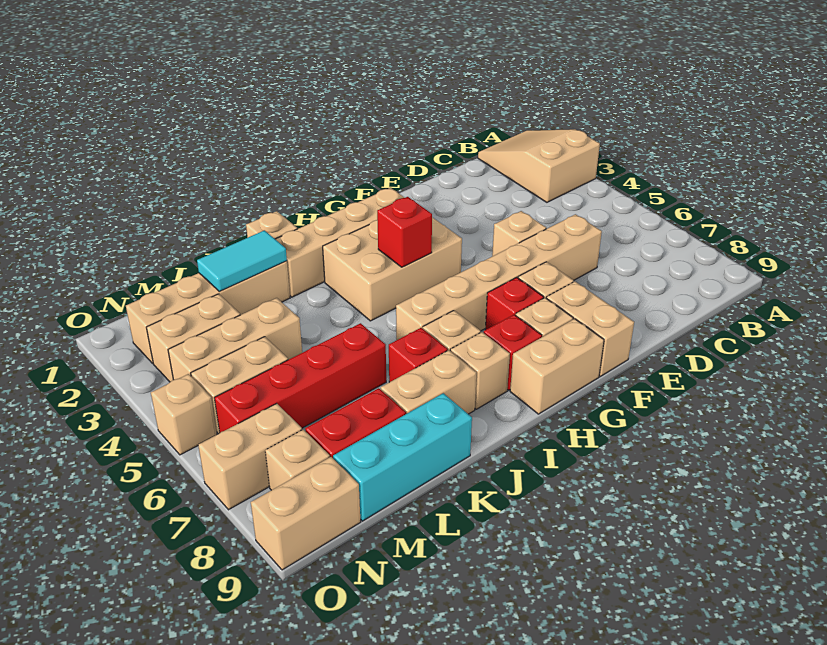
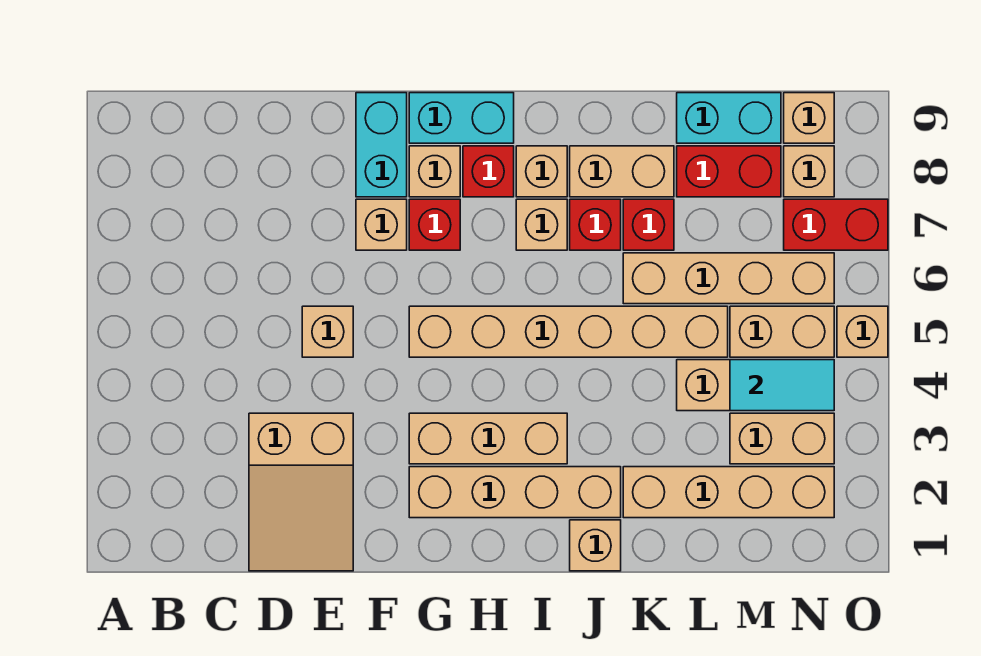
tan 2x3 slope [478,129,600,202] -> tan 2x3 slope moved to [249,413,353,571]
tan 1x6 brick [396,214,602,340] -> tan 1x6 brick moved to [409,306,728,357]
tan 1x2 brick [546,282,634,376] -> cyan 1x2 brick [356,93,407,197]
tan 2x3 brick [323,217,462,321] -> tan 1x3 brick [409,413,567,464]
tan 1x2 brick [510,319,604,414] -> cyan 1x2 brick [409,93,514,143]
red 1x1 brick [377,197,432,267] -> red 1x1 brick moved to [623,199,674,250]
cyan 1x2 tile [197,230,287,292] -> cyan 1x2 tile moved to [730,360,834,411]
red 1x4 brick [214,323,386,433] -> tan 1x4 brick [623,253,834,304]
cyan 1x3 brick [333,393,472,521] -> cyan 1x2 brick [677,93,781,143]
tan 1x2 brick [198,403,302,510] -> red 1x2 brick [784,199,888,250]
tan 1x2 brick [251,457,361,570] -> tan 1x1 brick [784,93,834,143]

